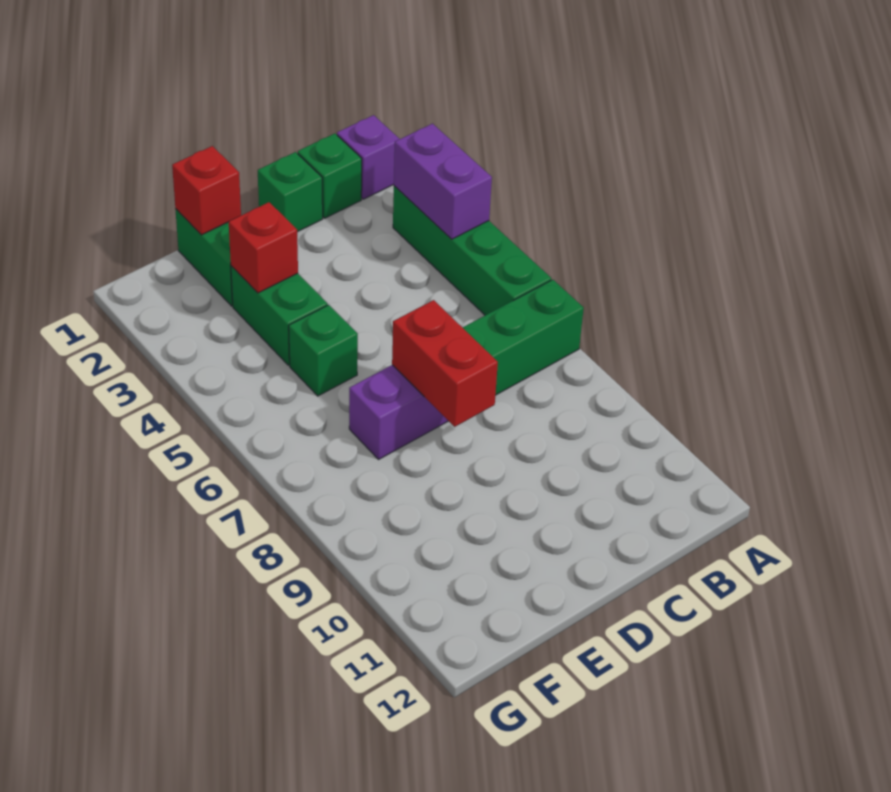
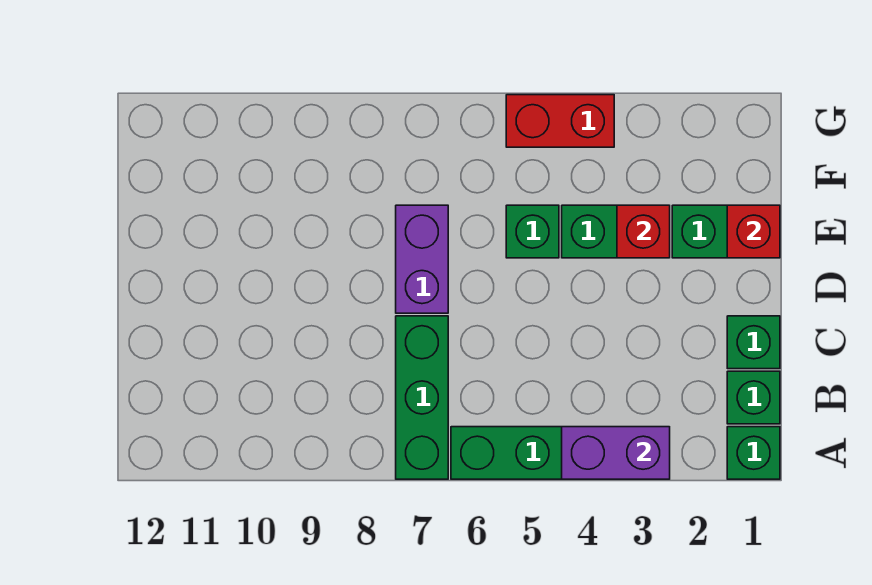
purple 1x1 brick [337,115,399,199] -> green 1x1 brick [727,427,780,479]
red 1x2 brick [392,300,498,427] -> red 1x2 brick moved to [506,95,614,147]

